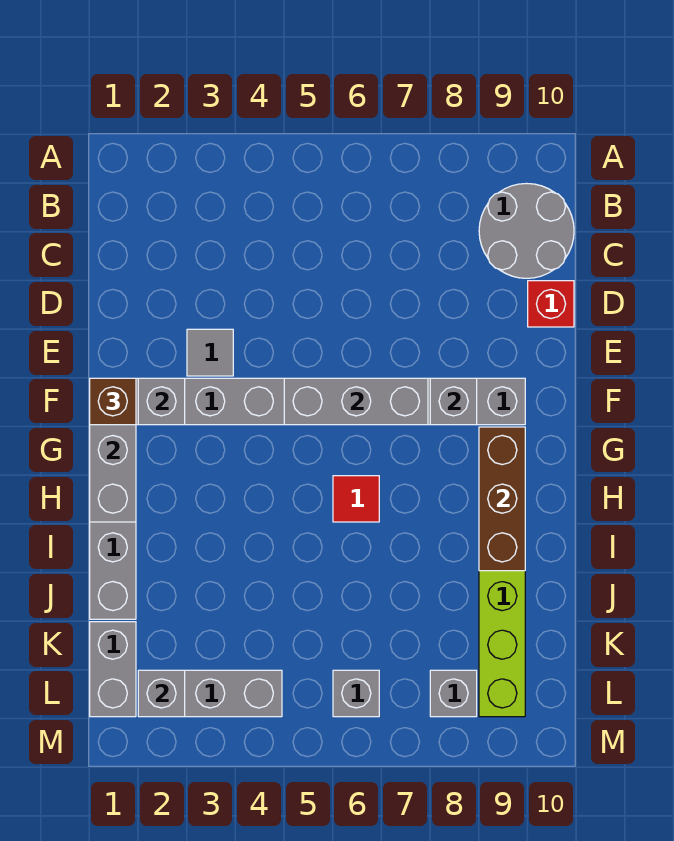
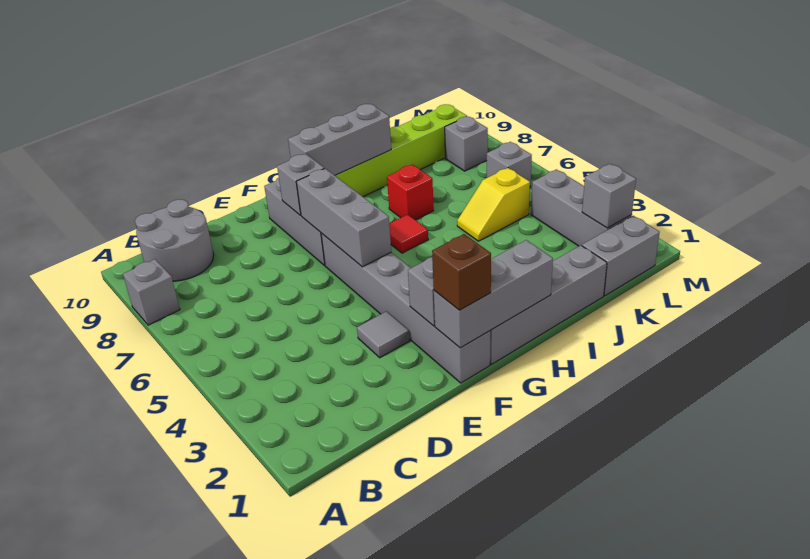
none -> grey 1x1 brick [123,259,180,325]
red 1x1 brick [528,281,574,327] -> red 1x1 brick moved to [387,165,434,220]
brown 1x3 brick [479,427,525,571] -> grey 1x3 brick [288,104,391,175]
none -> yellow 1x2 slope [457,168,530,241]

